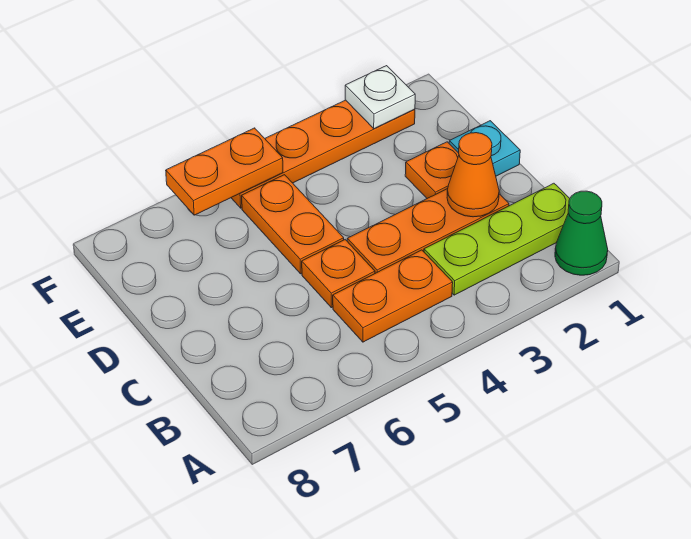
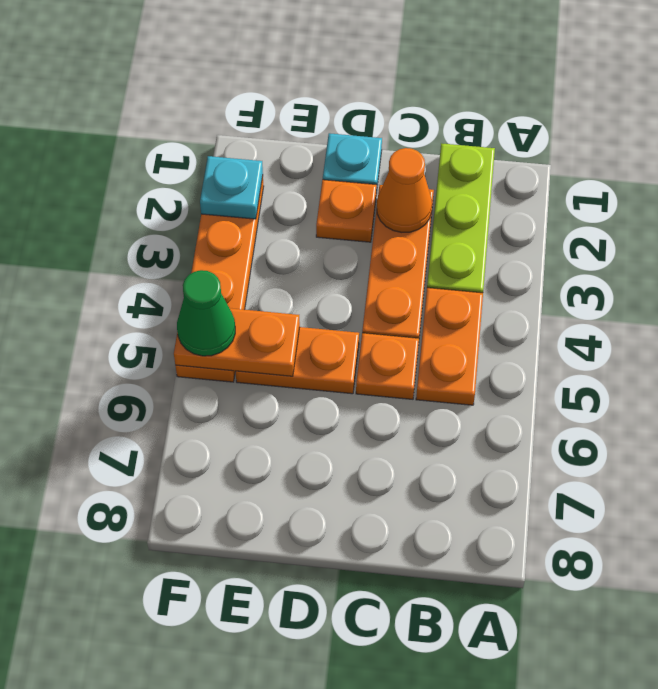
green 1x1 cone [555,191,608,275] -> green 1x1 cone moved to [177,270,235,356]
white 1x1 plate [345,66,415,129] -> cyan 1x1 plate [200,156,263,219]
orange 1x2 plate [166,128,283,215] -> orange 1x2 plate turned to [174,308,300,376]

